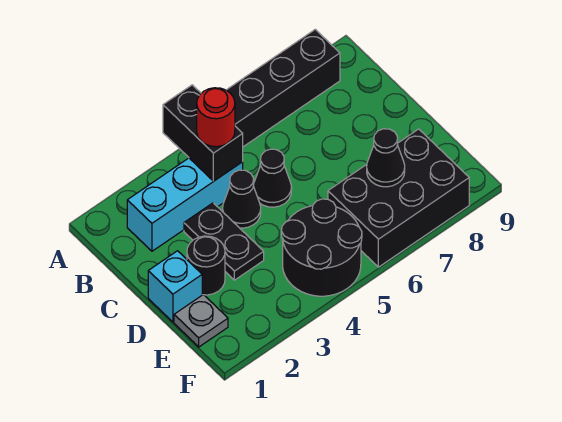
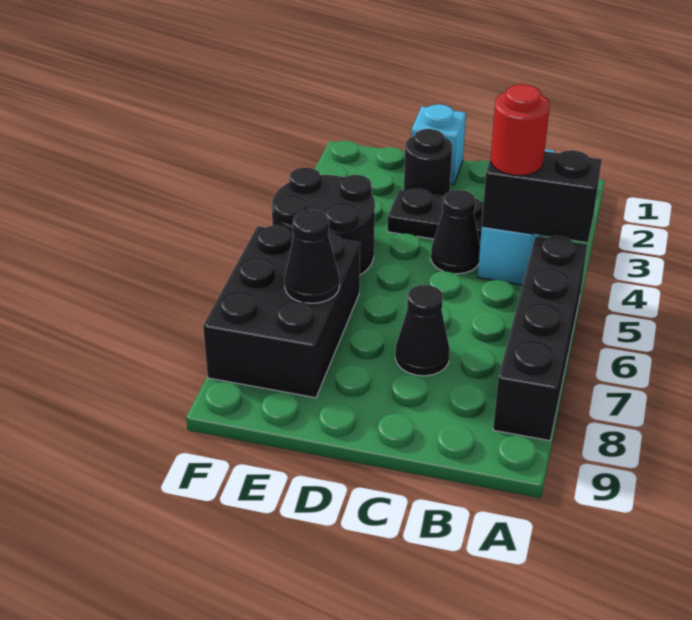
black 1x1 cone [254,149,292,207] -> black 1x1 cone moved to [395,285,450,376]
grey 1x1 plate [174,295,228,347] -> none

